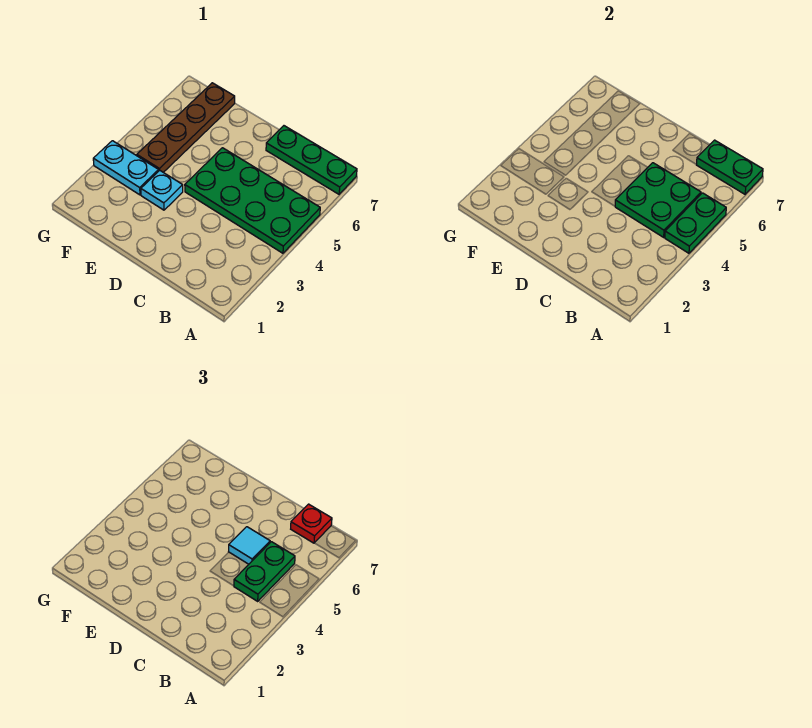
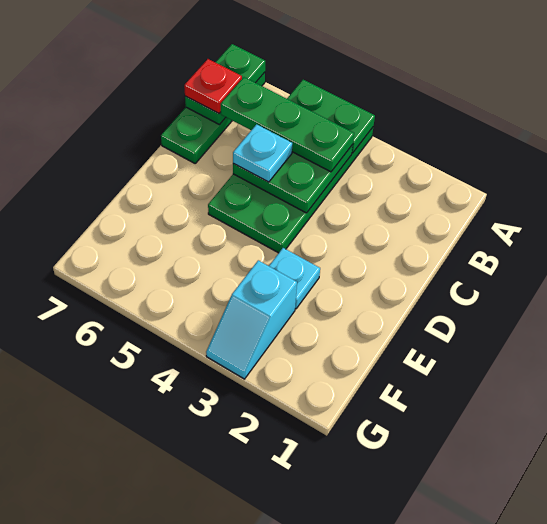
green 1x2 plate [234,542,295,601] -> green 1x3 plate [221,77,354,172]
cyan 1x1 tile [229,527,270,564] -> cyan 1x1 plate [233,124,292,182]
cyan 1x2 plate [93,141,159,195] -> cyan 1x2 slope [206,260,297,379]
brown 1x4 plate [137,83,235,172] -> none

